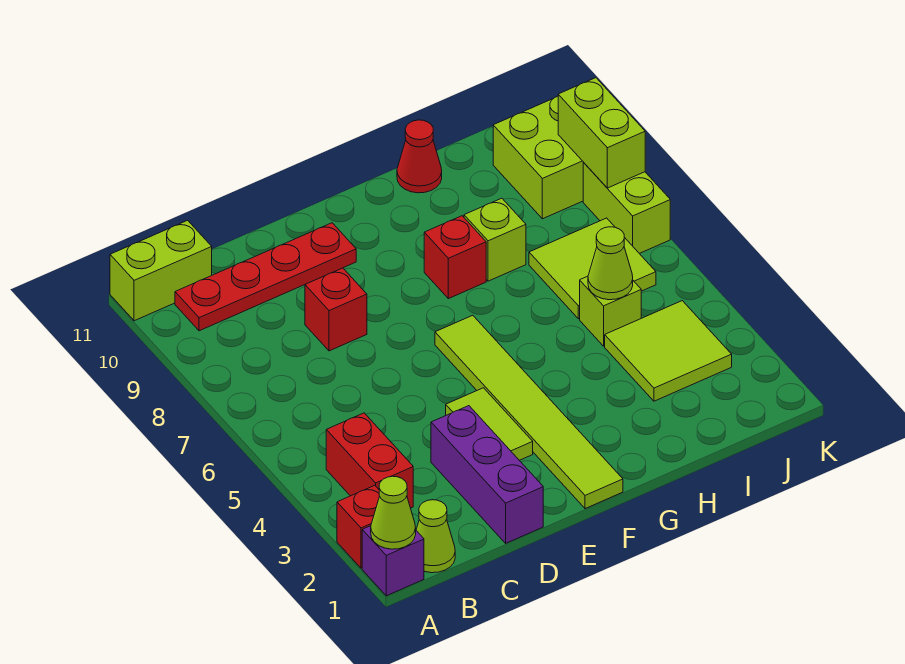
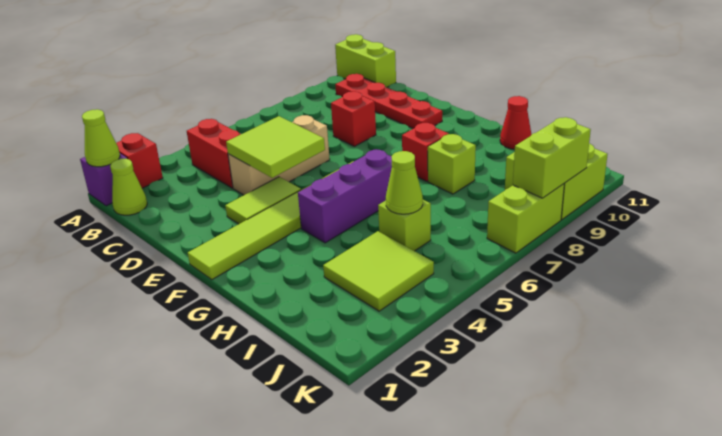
red 1x2 brick [326,413,413,508] -> red 1x2 brick turned to [187,119,241,188]
purple 1x3 brick [431,406,543,543] -> purple 1x3 brick moved to [298,149,392,243]
none -> tan 1x3 brick [228,115,330,195]
lime 2x2 tile [529,218,656,319] -> lime 2x2 tile moved to [226,116,325,178]

